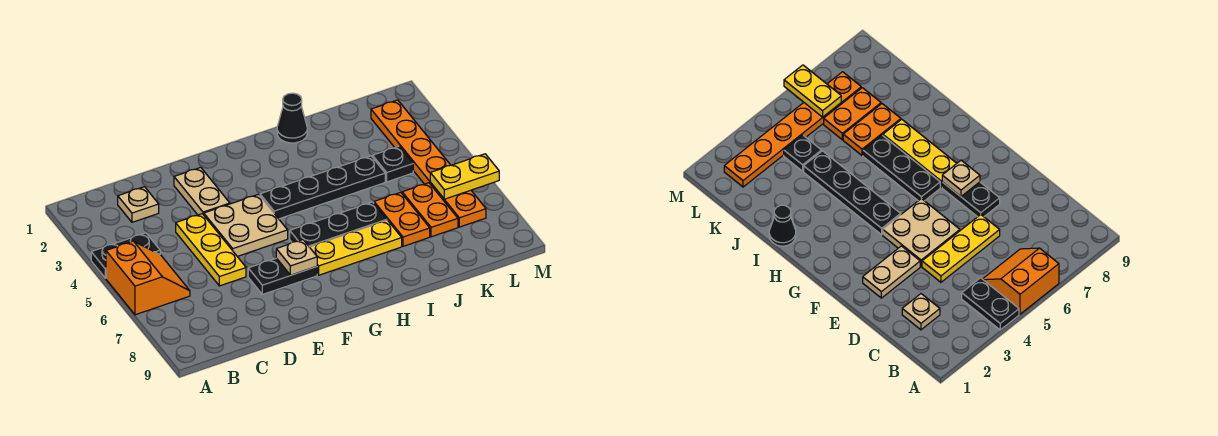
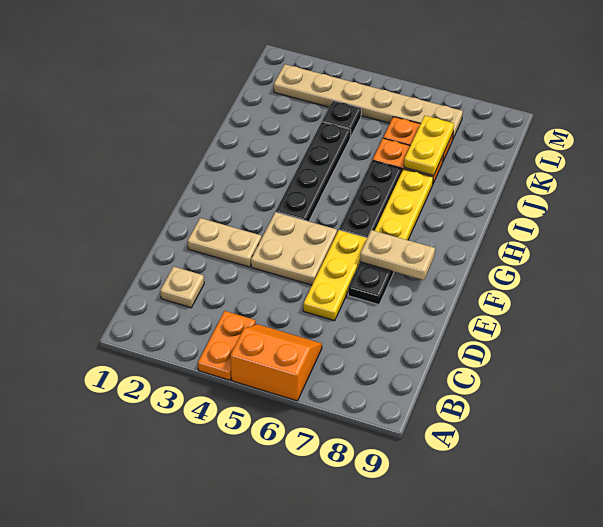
black 1x2 plate [91,233,160,278] -> orange 1x2 plate [198,311,256,380]
yellow 1x3 plate [176,214,246,286] -> yellow 1x3 plate turned to [303,230,367,321]
tan 1x1 plate [276,240,317,275] -> tan 1x2 plate [360,230,435,280]
black 1x1 cone [277,93,307,143] -> none
orange 1x6 plate [371,100,486,227] -> tan 1x6 plate [274,64,463,139]
yellow 1x2 plate [430,154,499,199] -> yellow 1x2 plate moved to [404,116,454,175]

